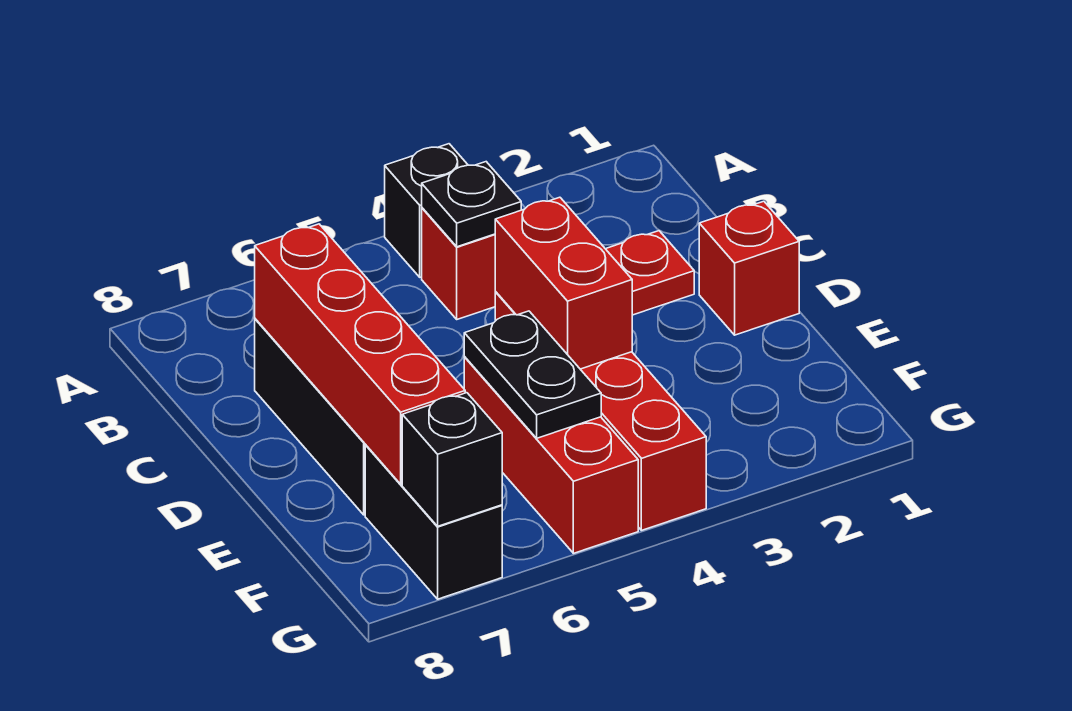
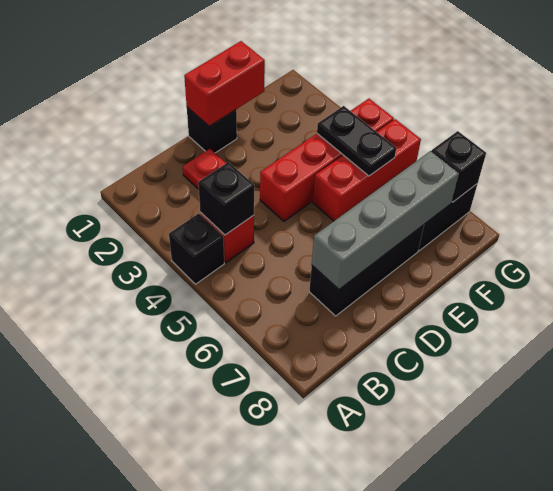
black 1x1 plate [422,162,521,247] -> black 1x1 brick [198,162,254,235]
red 1x4 brick [255,224,465,484] -> grey 1x4 brick [312,151,459,289]
red 1x1 brick [699,201,799,335] -> black 1x1 brick [187,107,237,153]
red 1x2 brick [495,197,632,369] -> red 1x2 brick moved to [184,41,265,126]
black 1x2 plate [464,311,601,438] -> black 1x2 plate turned to [317,106,396,176]

